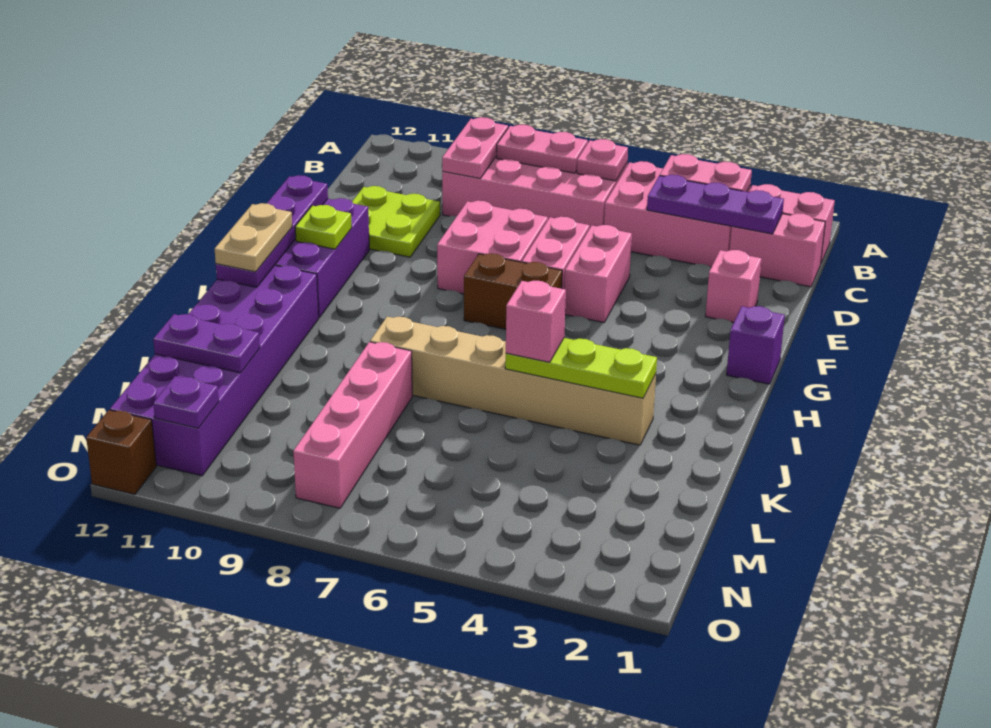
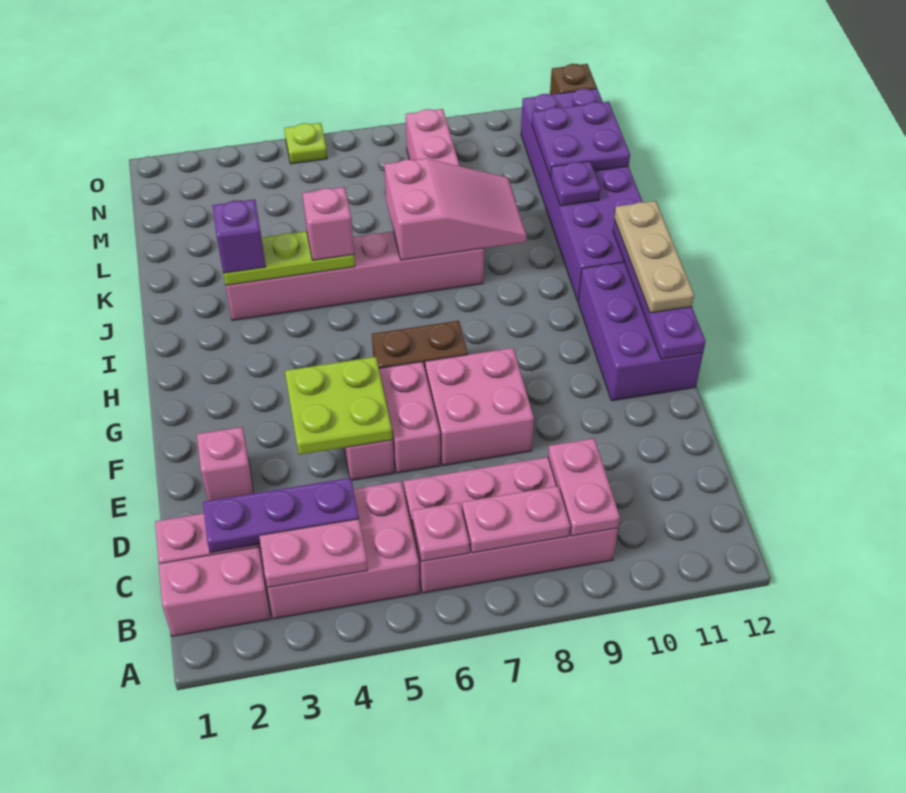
lime 2x2 plate [352,186,440,257] -> lime 2x2 plate moved to [285,357,392,455]
purple 1x1 brick [727,306,785,384] -> purple 1x1 brick moved to [212,199,266,273]
lime 1x1 plate [295,205,352,249] -> lime 1x1 plate moved to [284,123,327,164]
tan 1x2 plate [215,203,292,272] -> tan 1x3 plate [614,201,694,313]
tan 1x6 brick [370,317,656,445] -> pink 1x6 brick [226,231,484,321]
none -> pink 2x3 slope [384,158,527,260]
purple 1x2 plate [153,314,260,373] -> purple 2x2 plate [532,102,630,177]
purple 1x1 plate [153,377,219,428] -> purple 1x1 plate moved to [551,161,601,206]

